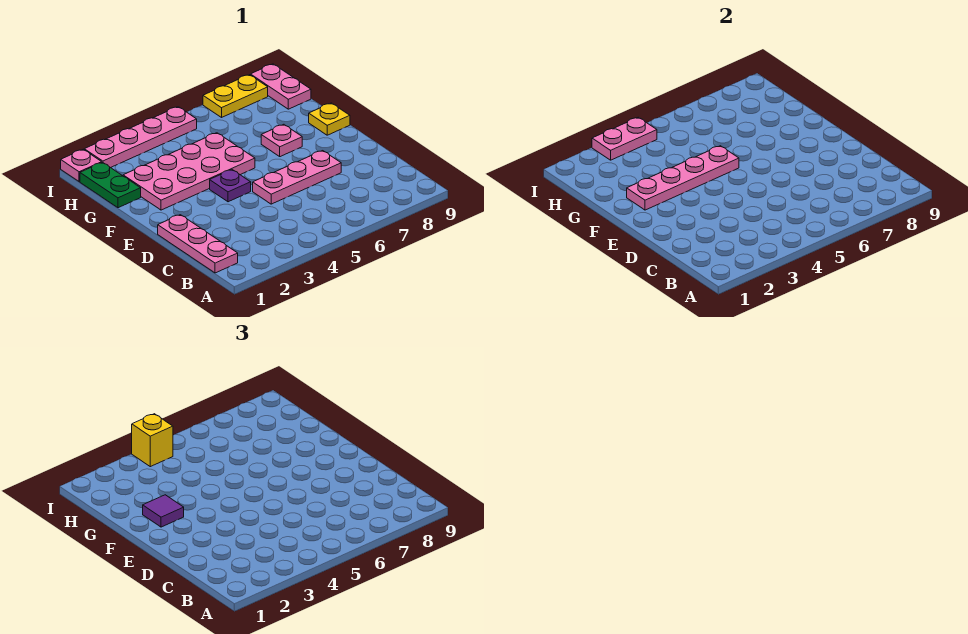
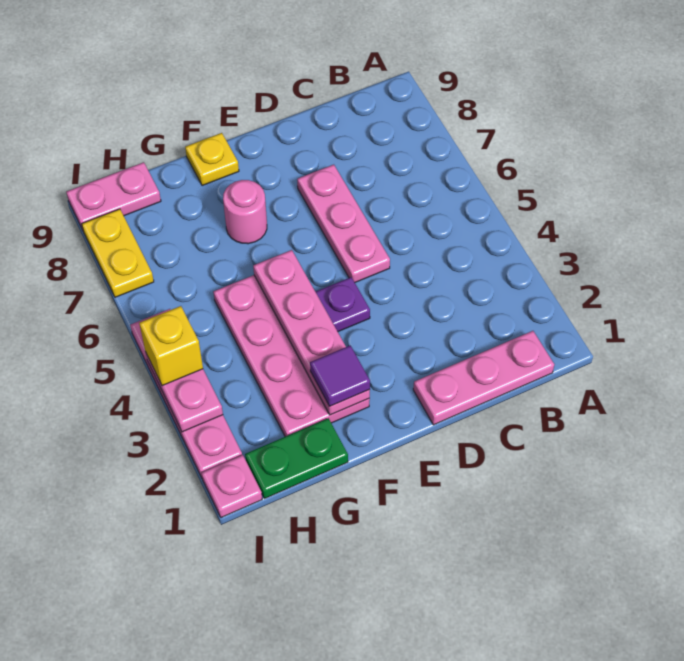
pink 1x1 plate [261,124,302,157] -> pink 1x1 round brick [223,180,267,244]

